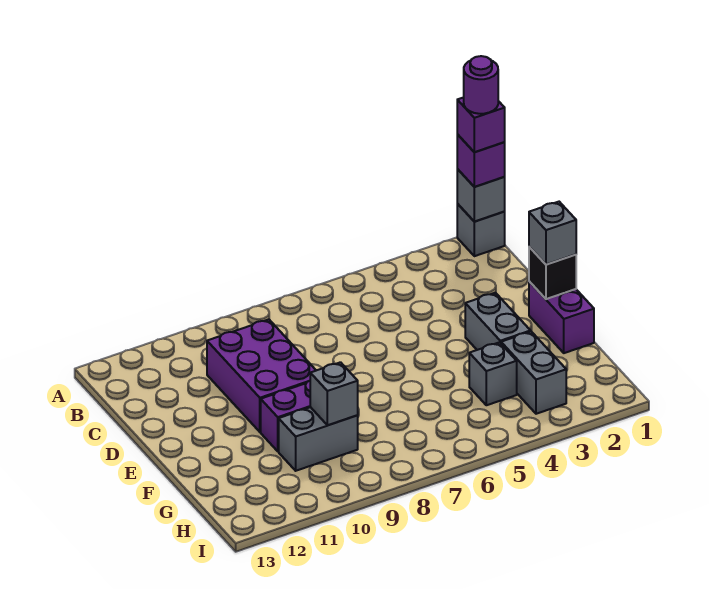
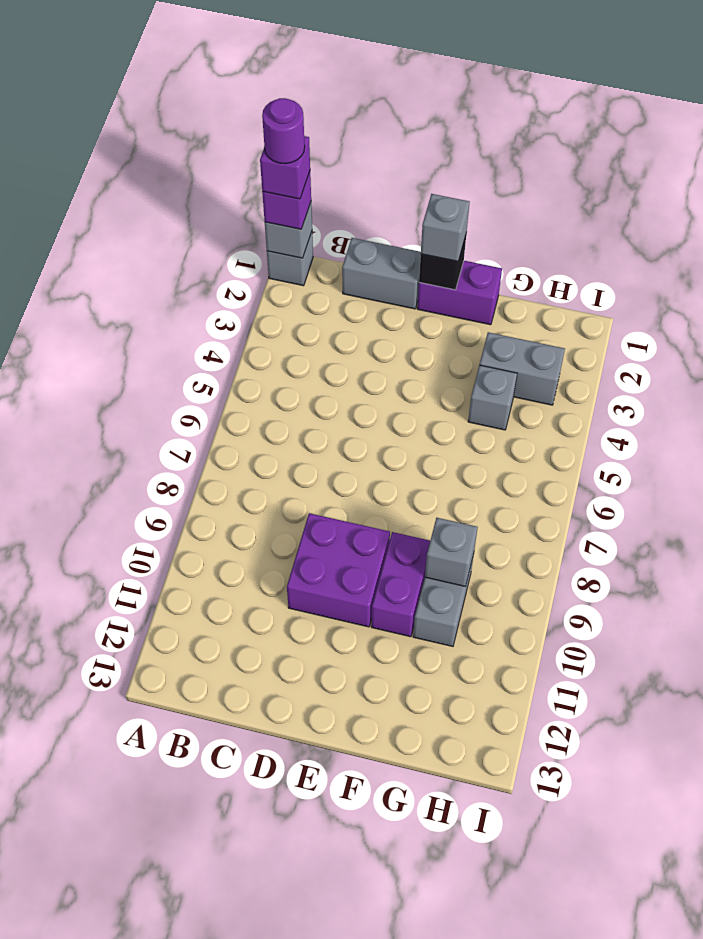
purple 2x3 brick [207,320,316,432] -> purple 2x2 brick [287,513,390,627]
grey 1x2 brick [465,293,531,350] -> grey 1x2 brick moved to [342,238,421,309]

